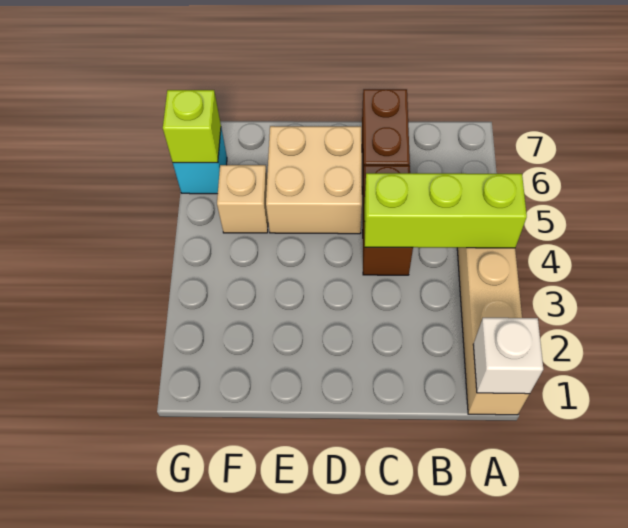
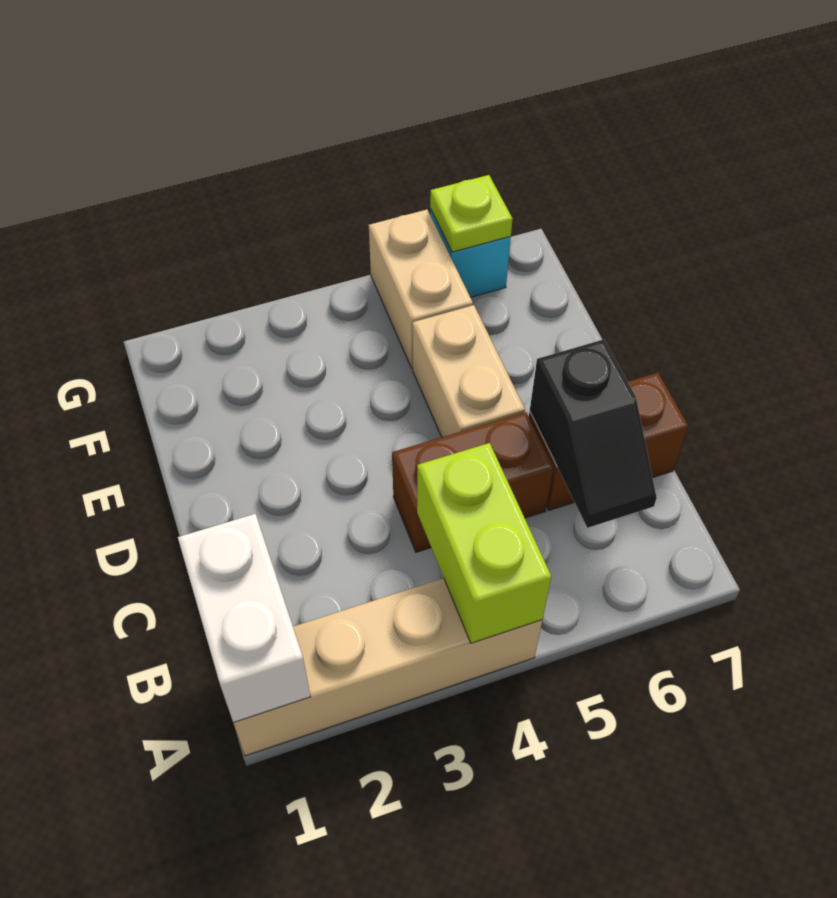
white 1x1 brick [473,318,543,394] -> white 1x2 brick [178,514,310,723]
lime 1x3 brick [364,173,527,248] -> lime 1x2 brick [417,443,551,643]
none -> black 1x2 slope [530,339,657,528]
tan 2x2 brick [266,126,362,234] -> tan 1x2 brick [412,305,525,437]
tan 1x1 brick [217,165,268,233] -> tan 1x2 brick [369,210,473,368]
lime 1x1 brick [163,90,221,163] -> lime 1x1 plate [430,175,513,252]

